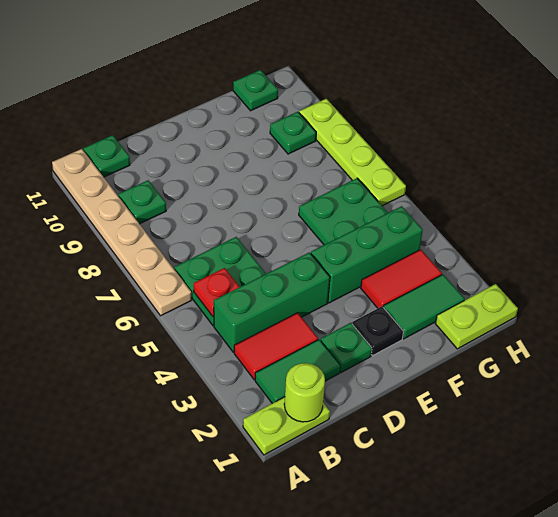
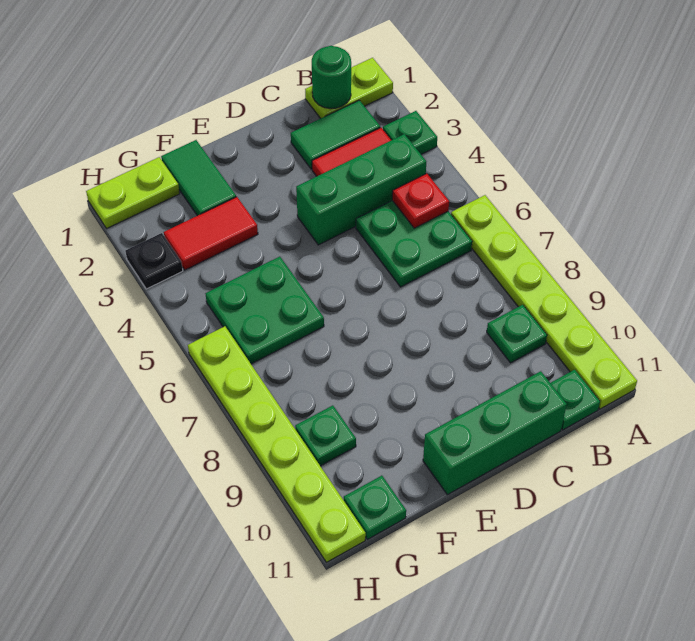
tan 1x6 plate [52,149,192,316] -> lime 1x6 plate [451,195,637,409]
lime 1x1 round brick [284,363,325,422] -> green 1x1 round brick [312,46,351,109]
green 1x1 plate [321,323,372,373] -> green 1x1 plate moved to [383,111,437,154]
black 1x1 plate [352,306,403,356] -> black 1x1 plate moved to [125,233,183,289]
green 1x3 brick [311,206,423,303] -> green 1x3 brick moved to [423,371,567,495]
green 1x2 tile [383,275,465,339] -> green 1x2 tile turned to [161,140,236,216]
lime 1x4 plate [299,99,406,206] -> lime 1x6 plate [188,326,366,562]

